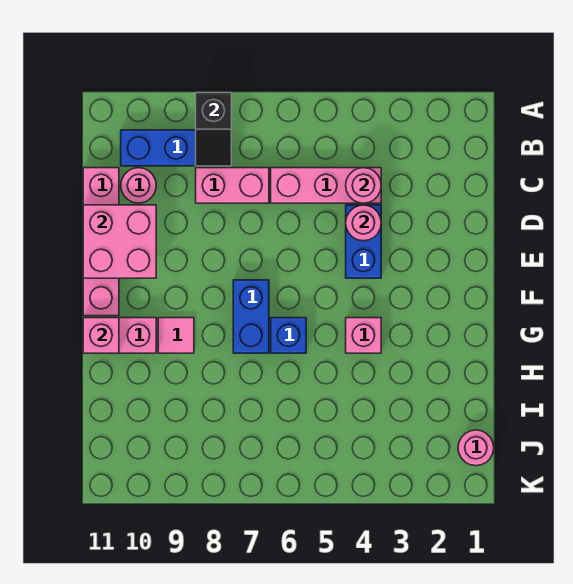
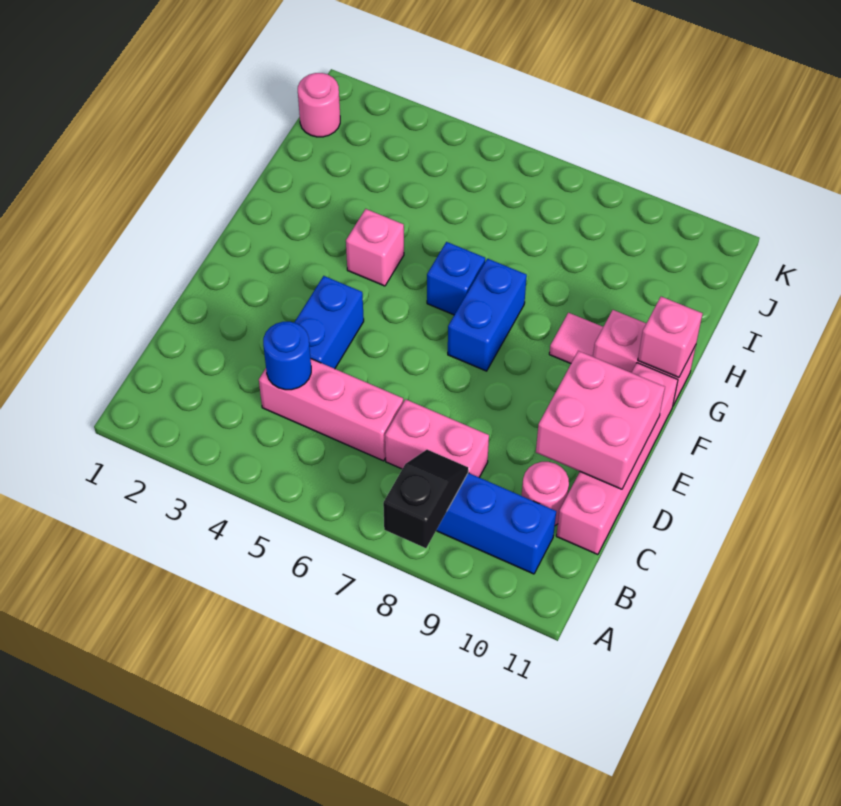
pink 1x1 round brick [346,168,381,203] -> blue 1x1 round brick [263,322,311,390]
pink 1x1 round brick [346,205,381,241] -> none

